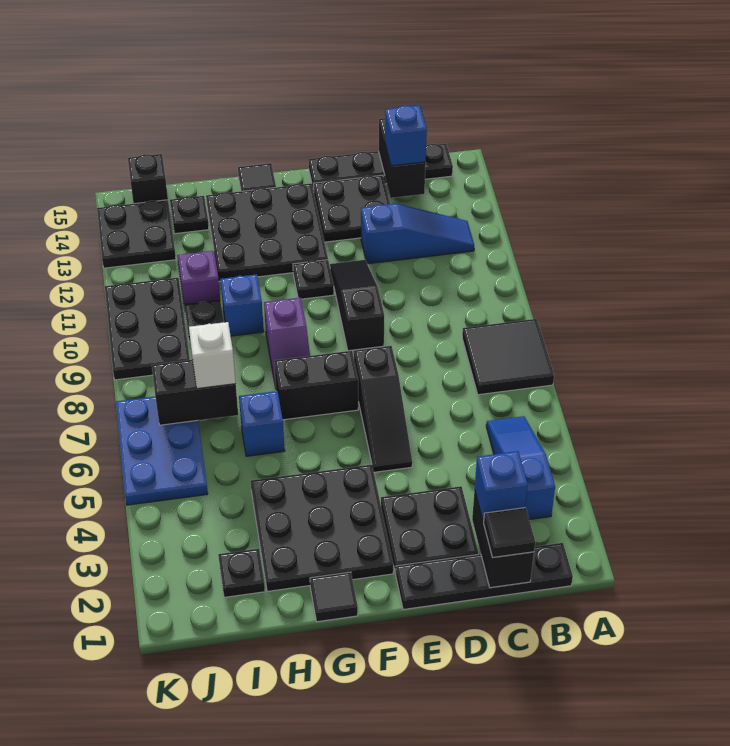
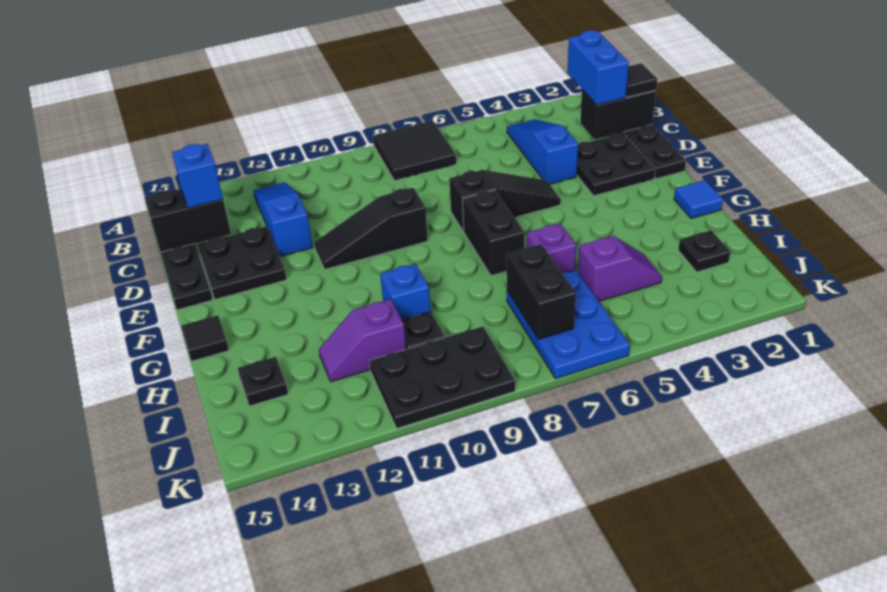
blue 1x3 slope [486,416,555,520] -> blue 1x3 slope turned to [507,119,578,184]
blue 1x1 brick [475,451,528,522] -> blue 1x2 brick [567,30,629,105]
black 3x3 plate [251,465,393,591] -> none
black 1x1 plate [293,260,334,299] -> none
black 3x3 plate [206,183,328,281] -> none
black 1x1 tile [310,572,358,622] -> blue 1x1 tile [674,180,723,219]
purple 1x2 slope [264,298,310,388] -> purple 1x2 slope moved to [577,236,662,301]
blue 1x1 brick [239,391,285,456] -> purple 1x1 brick [527,223,576,272]
white 1x1 brick [189,322,236,389] -> none
blue 2x3 plate [116,397,208,505] -> blue 2x3 plate turned to [507,270,630,379]
black 2x2 plate [97,200,176,268] -> none
black 1x1 brick [128,154,168,204] -> none

